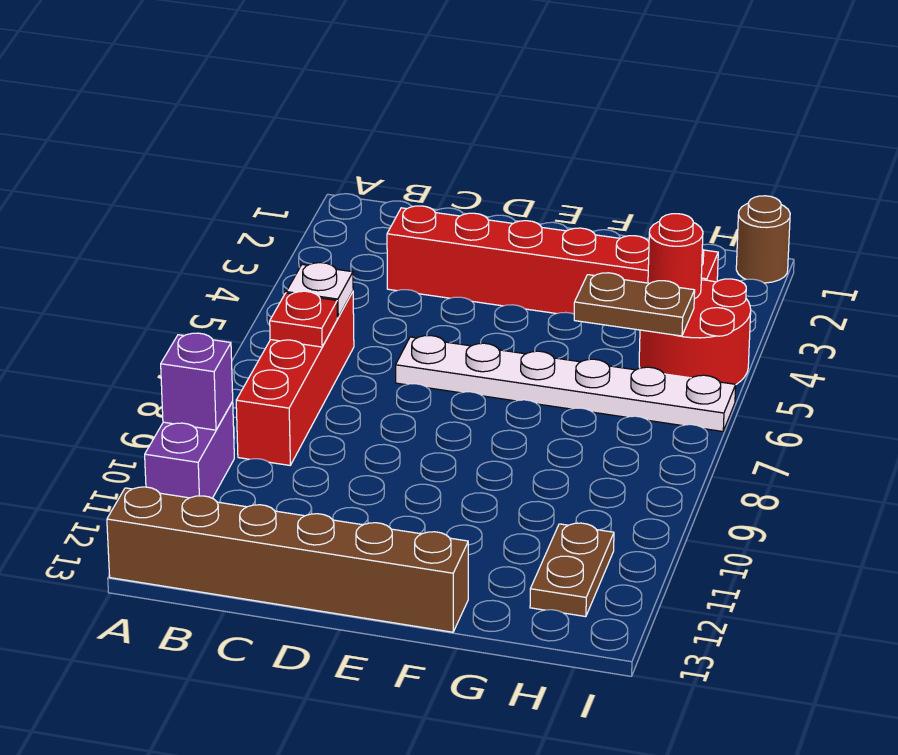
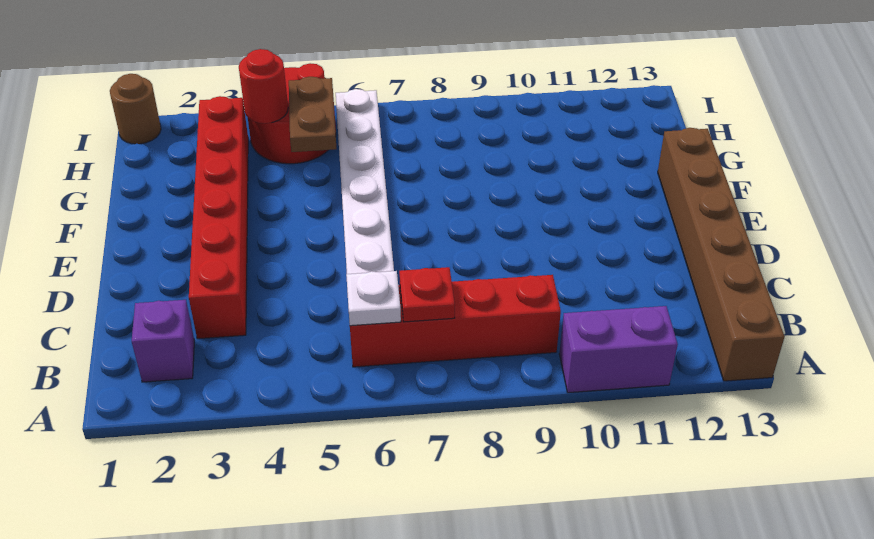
purple 1x1 brick [161,333,233,430] -> purple 1x1 brick moved to [132,300,194,382]
brown 1x2 plate [530,523,614,617] -> none

